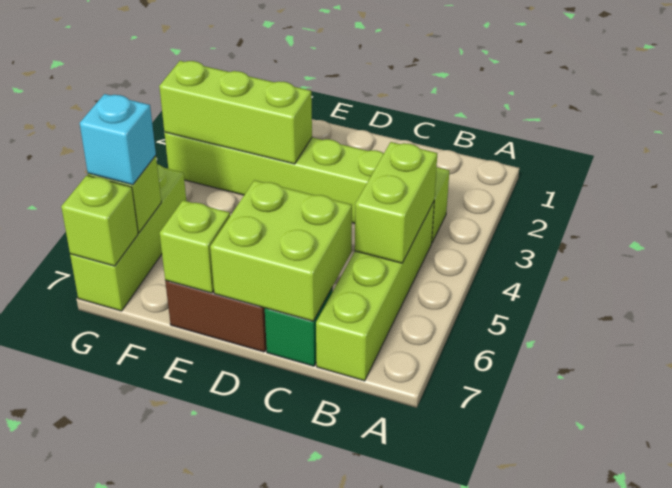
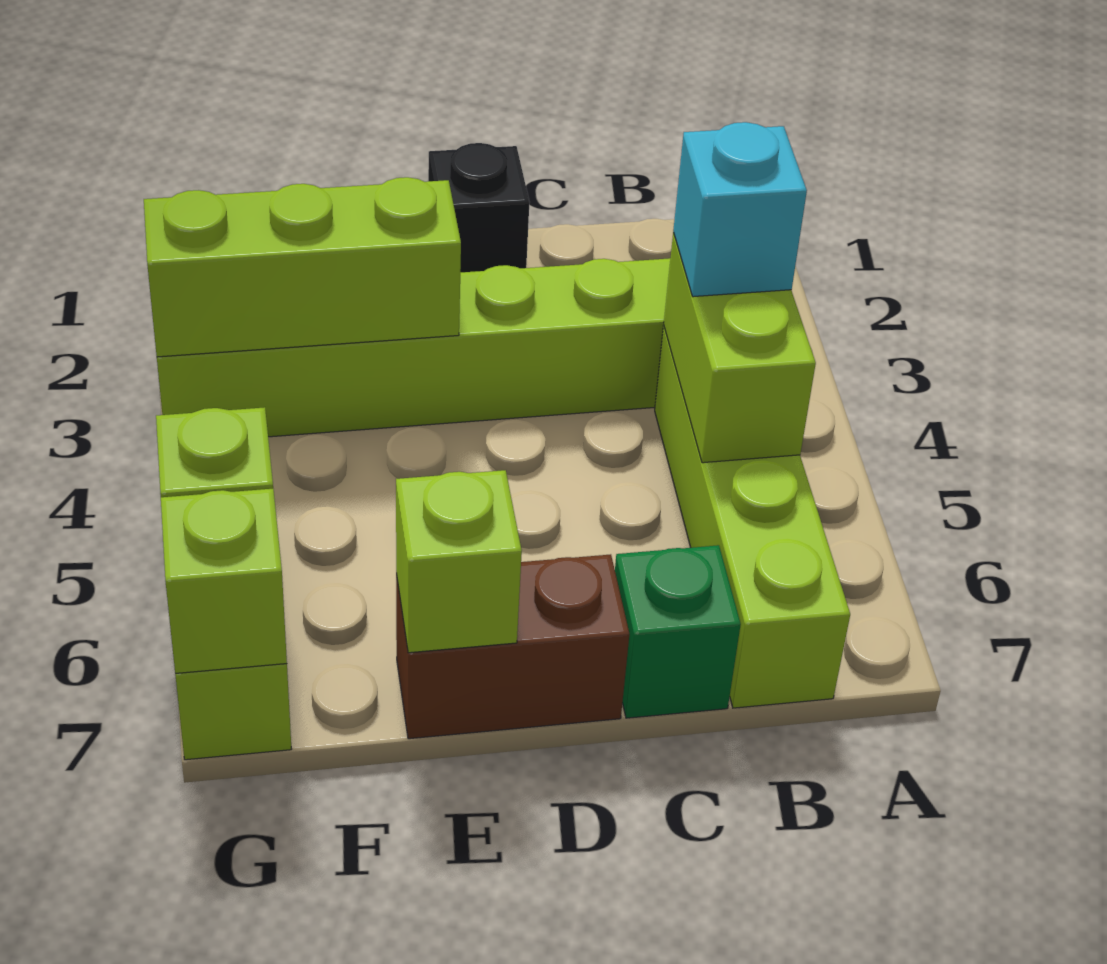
lime 2x2 brick [210,180,352,321] -> none
none -> black 1x1 brick [428,143,530,272]
cyan 1x1 brick [80,94,156,185] -> cyan 1x1 brick moved to [673,122,807,297]

